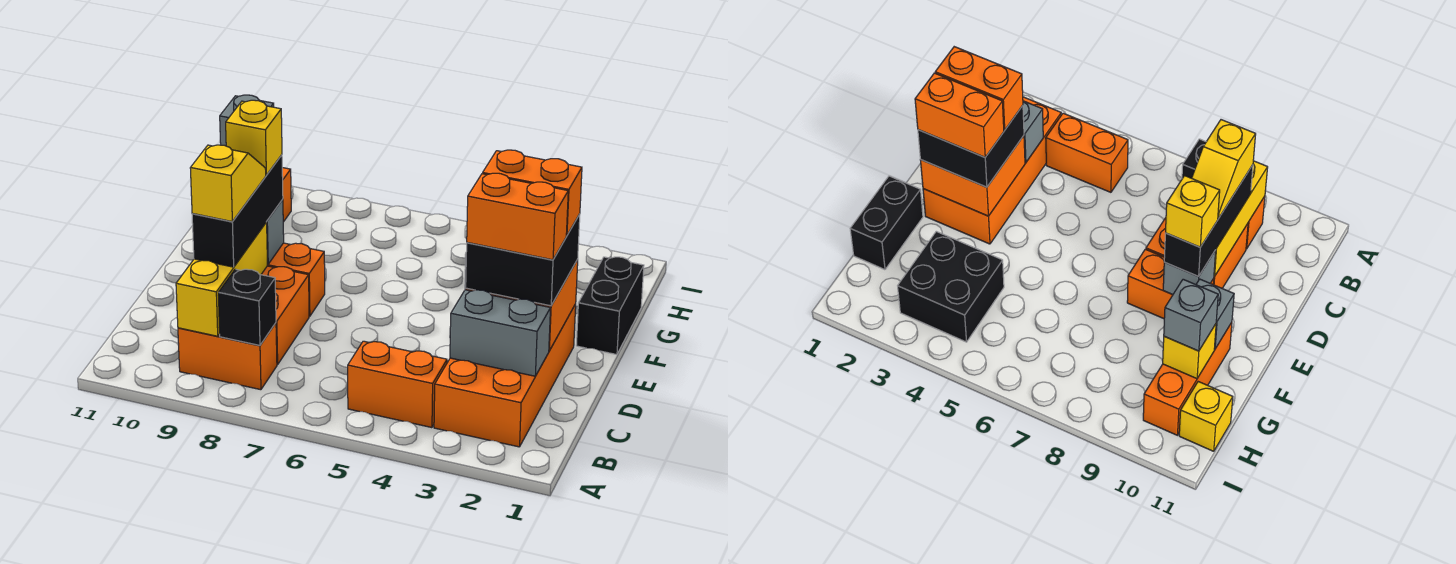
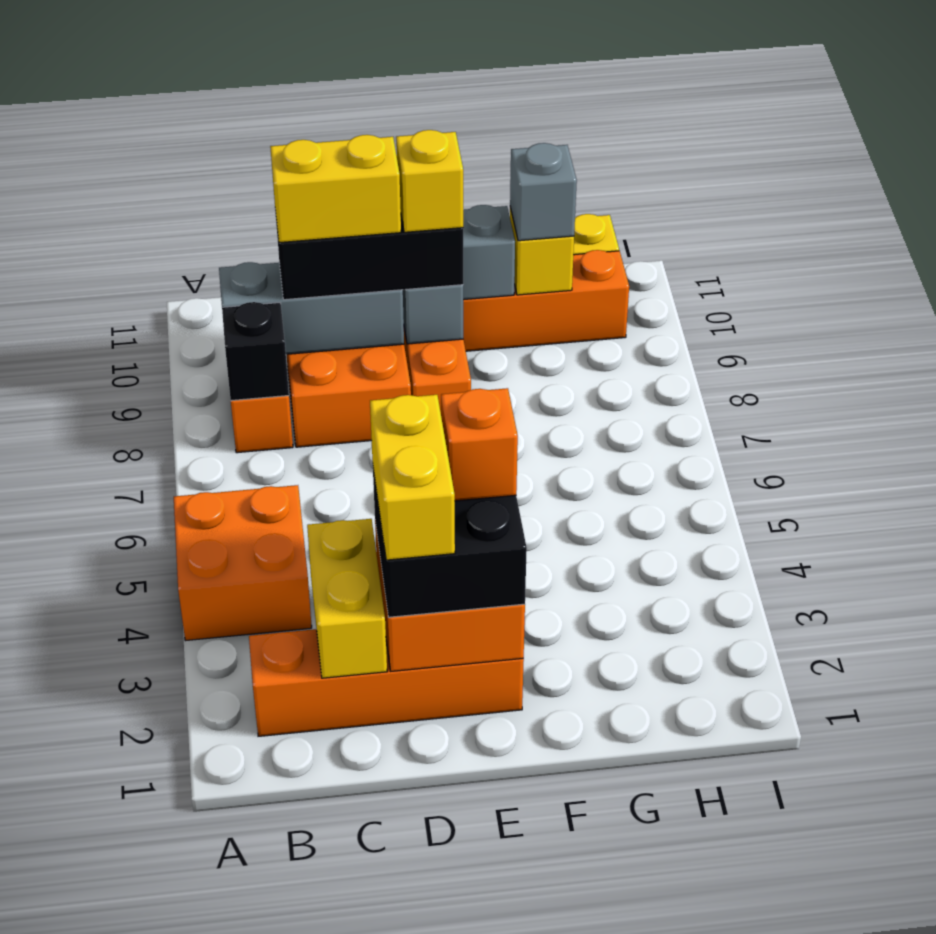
orange 2x4 brick [434,304,576,447] -> orange 1x4 brick [249,629,524,736]
orange 1x2 brick [348,341,447,428] -> orange 2x2 brick [174,485,312,641]
yellow 1x3 brick [176,222,267,336] -> grey 1x3 brick [219,262,404,354]
grey 1x2 brick [450,290,551,376] -> yellow 1x2 brick [307,519,387,678]
yellow 1x2 slope [190,145,266,221] -> yellow 1x2 brick [270,135,401,243]
orange 1x2 brick [467,173,568,260] -> yellow 1x2 brick [370,395,455,560]
orange 1x2 brick [483,150,582,236] -> orange 1x1 brick [441,388,518,501]
black 1x2 brick [576,257,644,355] -> none
black 2x2 brick [898,231,1004,342] -> none

